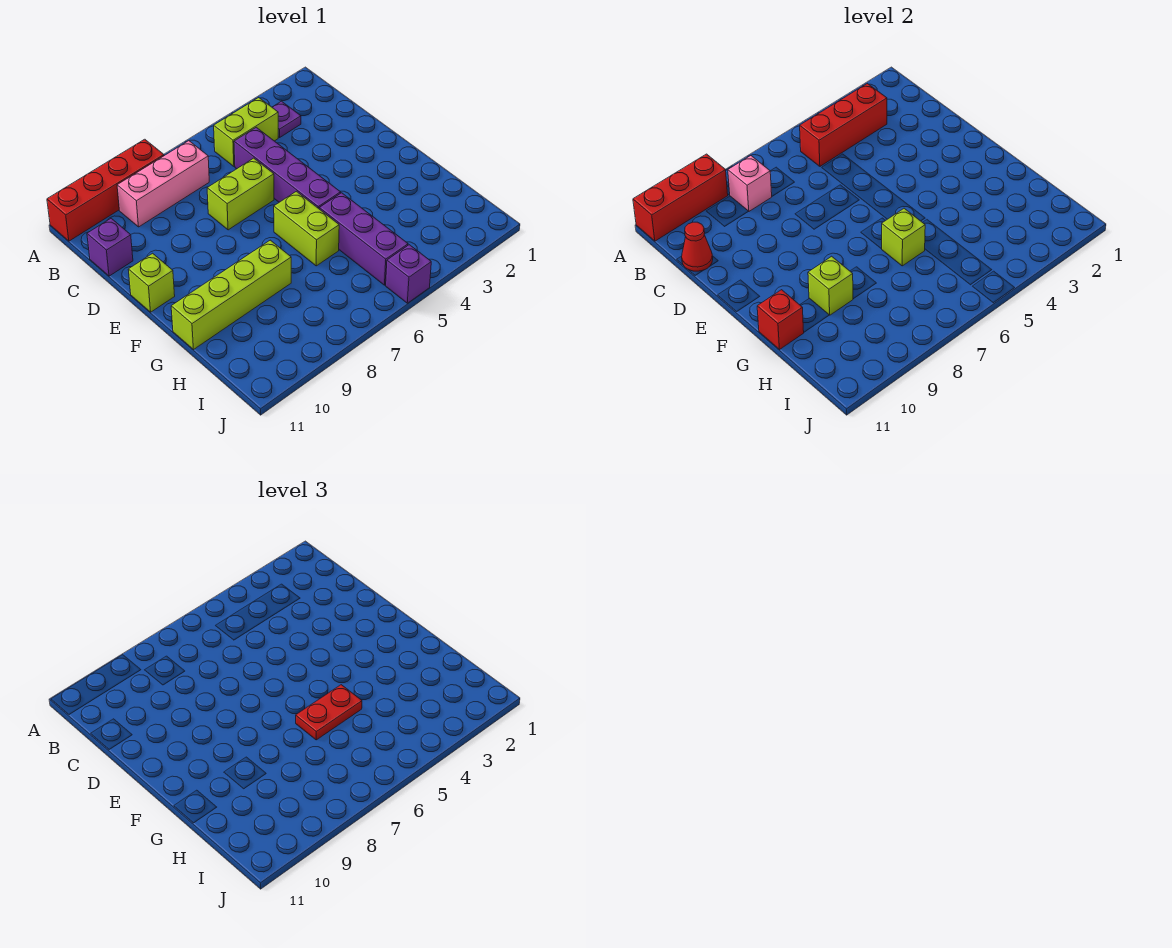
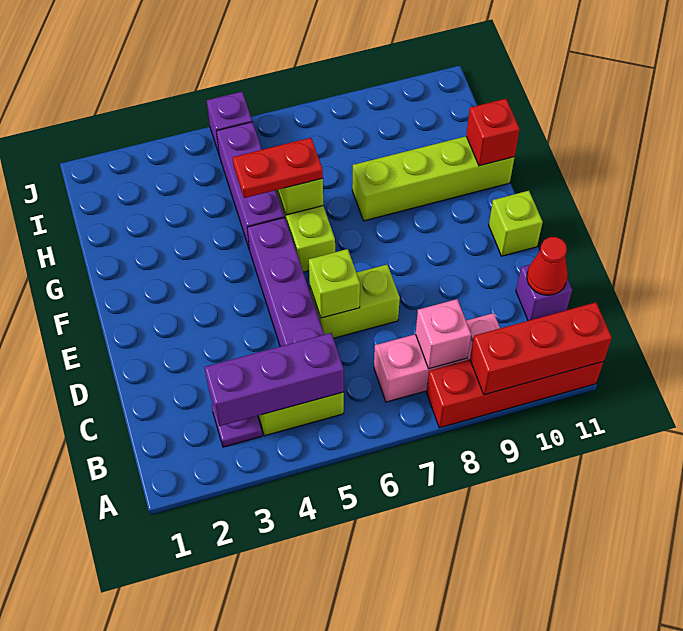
red 1x3 brick [800,84,887,166] -> purple 1x3 brick [205,333,344,426]
lime 1x1 brick [808,256,853,315] -> lime 1x1 brick moved to [309,249,360,318]

